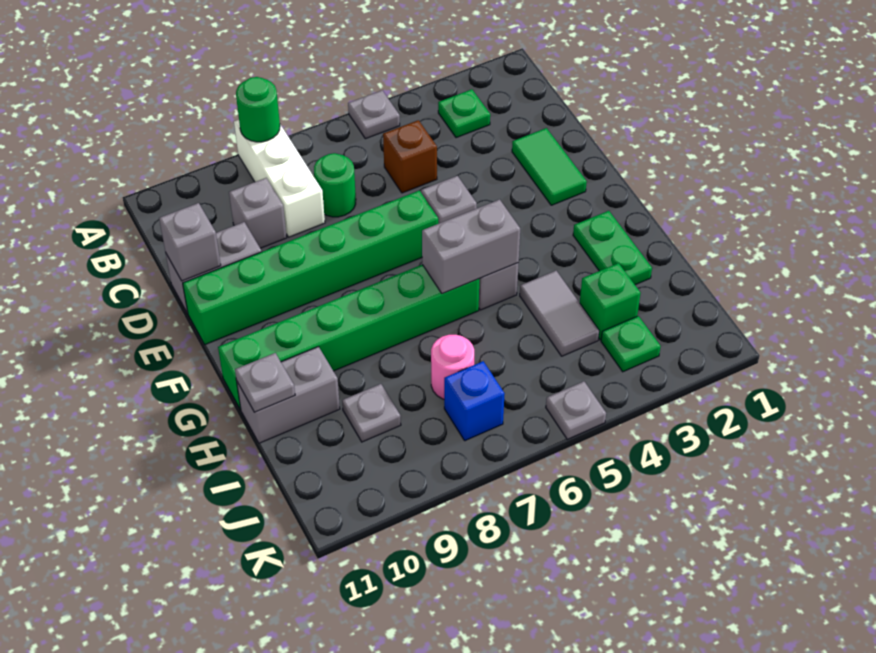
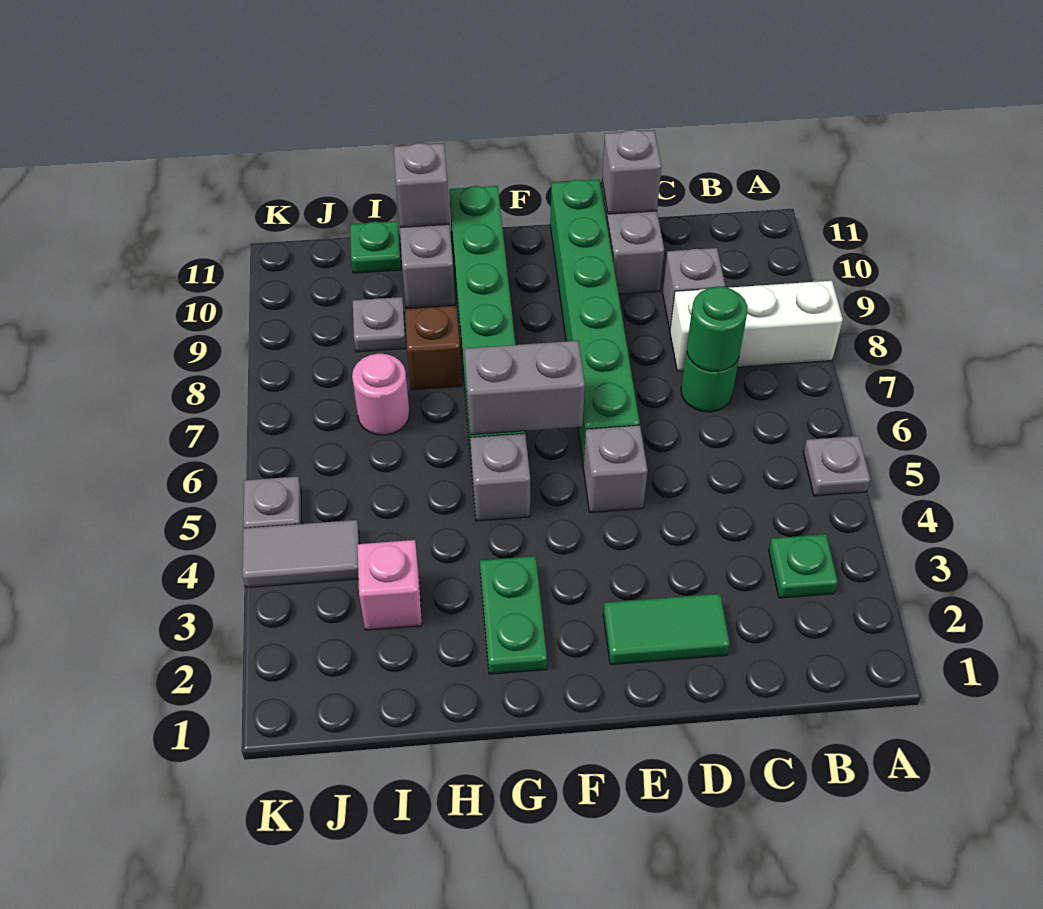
green 1x1 round brick [236,77,280,142] -> green 1x1 round brick moved to [687,286,747,371]
brown 1x1 brick [383,120,437,193] -> brown 1x1 brick moved to [405,306,462,390]
green 1x2 plate [573,211,652,285] -> green 1x2 plate turned to [480,556,547,674]
grey 1x2 brick [422,199,520,294] -> grey 1x2 brick turned to [464,341,585,435]
grey 1x2 tile [520,271,599,356] -> grey 1x2 tile moved to [242,520,359,588]
grey 1x1 plate [235,353,295,412] -> grey 1x1 brick [394,143,450,227]
green 1x1 brick [580,263,640,340] -> pink 1x1 brick [357,540,422,630]
green 1x1 plate [601,316,661,372] -> green 1x1 plate moved to [350,221,401,273]
blue 1x1 brick [444,361,505,441] -> none

